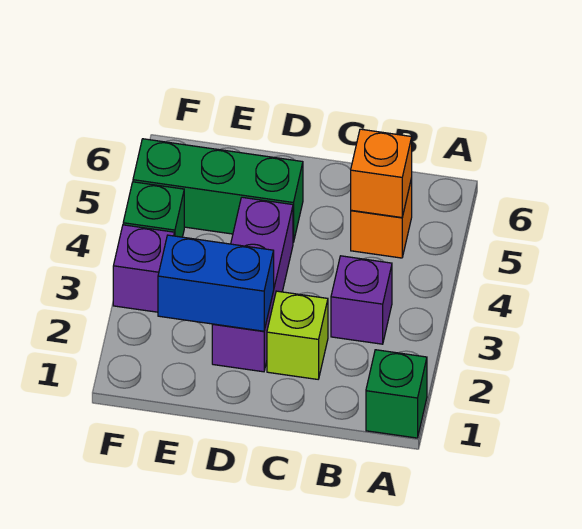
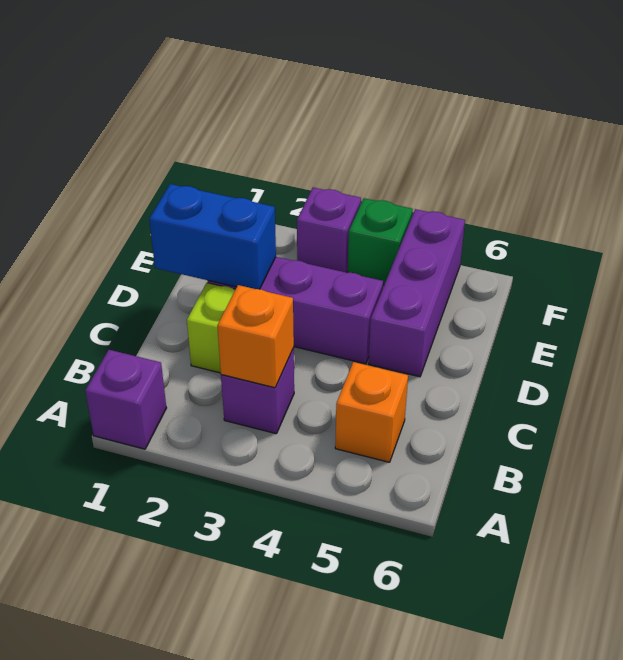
green 1x1 brick [366,350,427,438] -> purple 1x1 brick [85,350,166,449]
orange 1x1 brick [351,129,412,218] -> orange 1x1 brick moved to [217,285,294,388]
blue 1x2 brick [158,235,274,331] -> blue 1x2 brick turned to [149,184,276,289]
green 1x3 brick [133,139,303,242] -> purple 1x3 brick [369,209,465,377]

